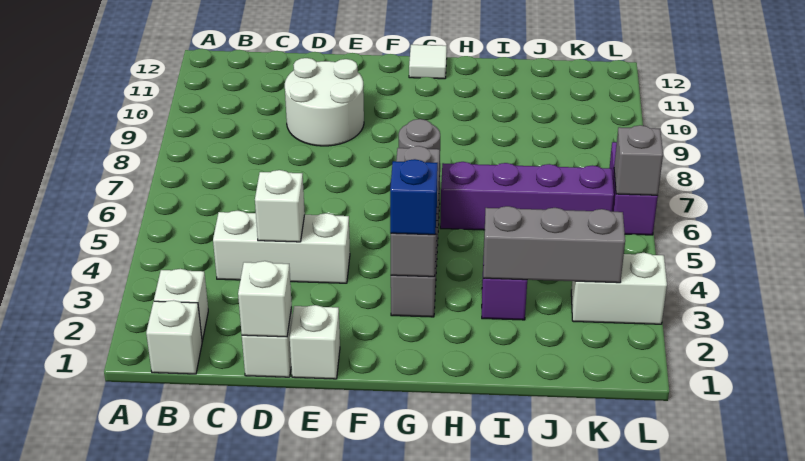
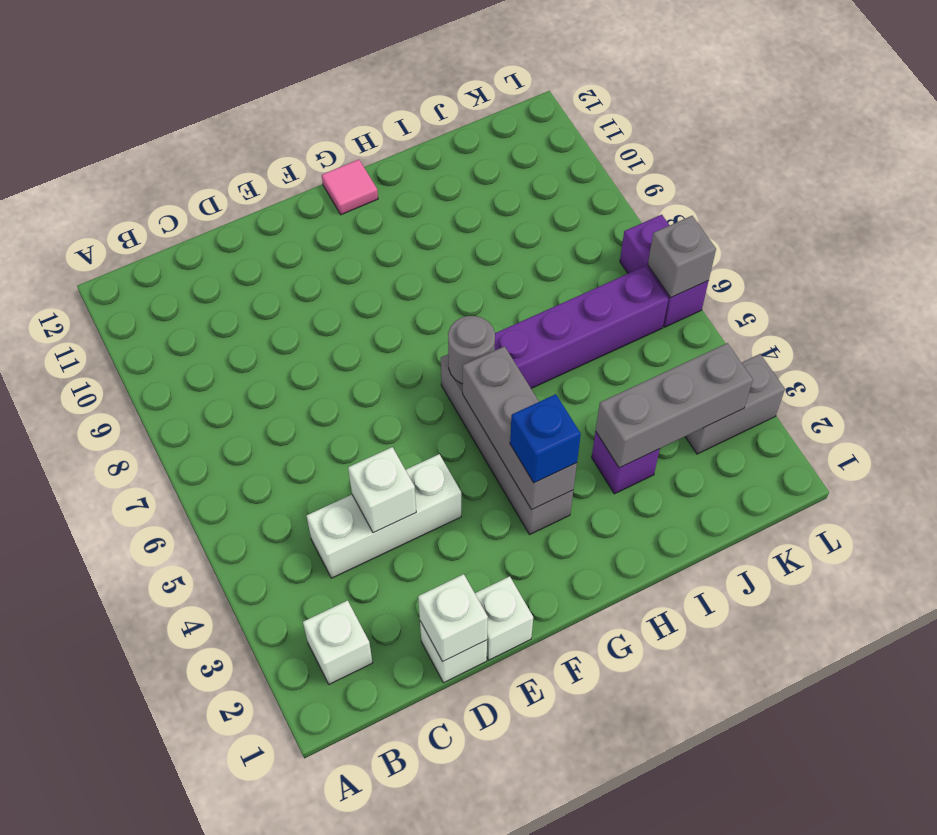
white 1x1 brick [146,300,202,374] -> none
white 2x2 round brick [285,58,364,146] -> none
white 1x1 tile [409,45,447,79] -> pink 1x1 tile [322,160,378,215]
white 1x2 brick [571,253,667,324] -> grey 1x2 brick [685,354,785,454]

